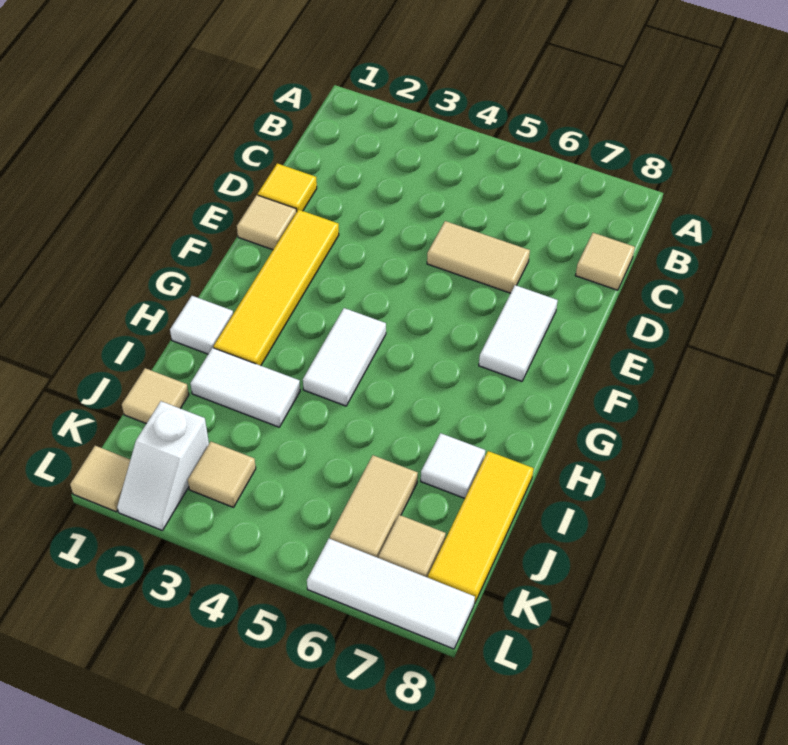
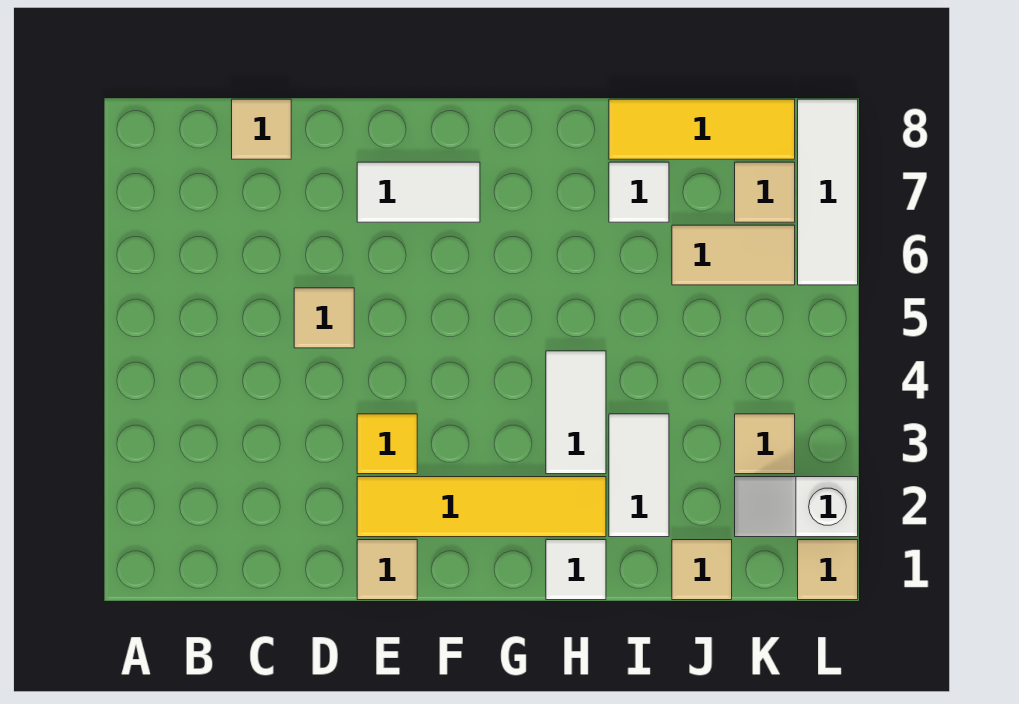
yellow 1x1 tile [258,163,317,211] -> yellow 1x1 tile moved to [357,414,417,474]
tan 1x2 tile [427,221,530,293] -> tan 1x1 tile [294,288,354,348]
white 1x2 tile [303,308,386,406] -> white 1x2 tile turned to [546,351,606,474]
white 1x2 slope [117,401,209,530] -> white 1x2 slope turned to [735,477,858,537]

